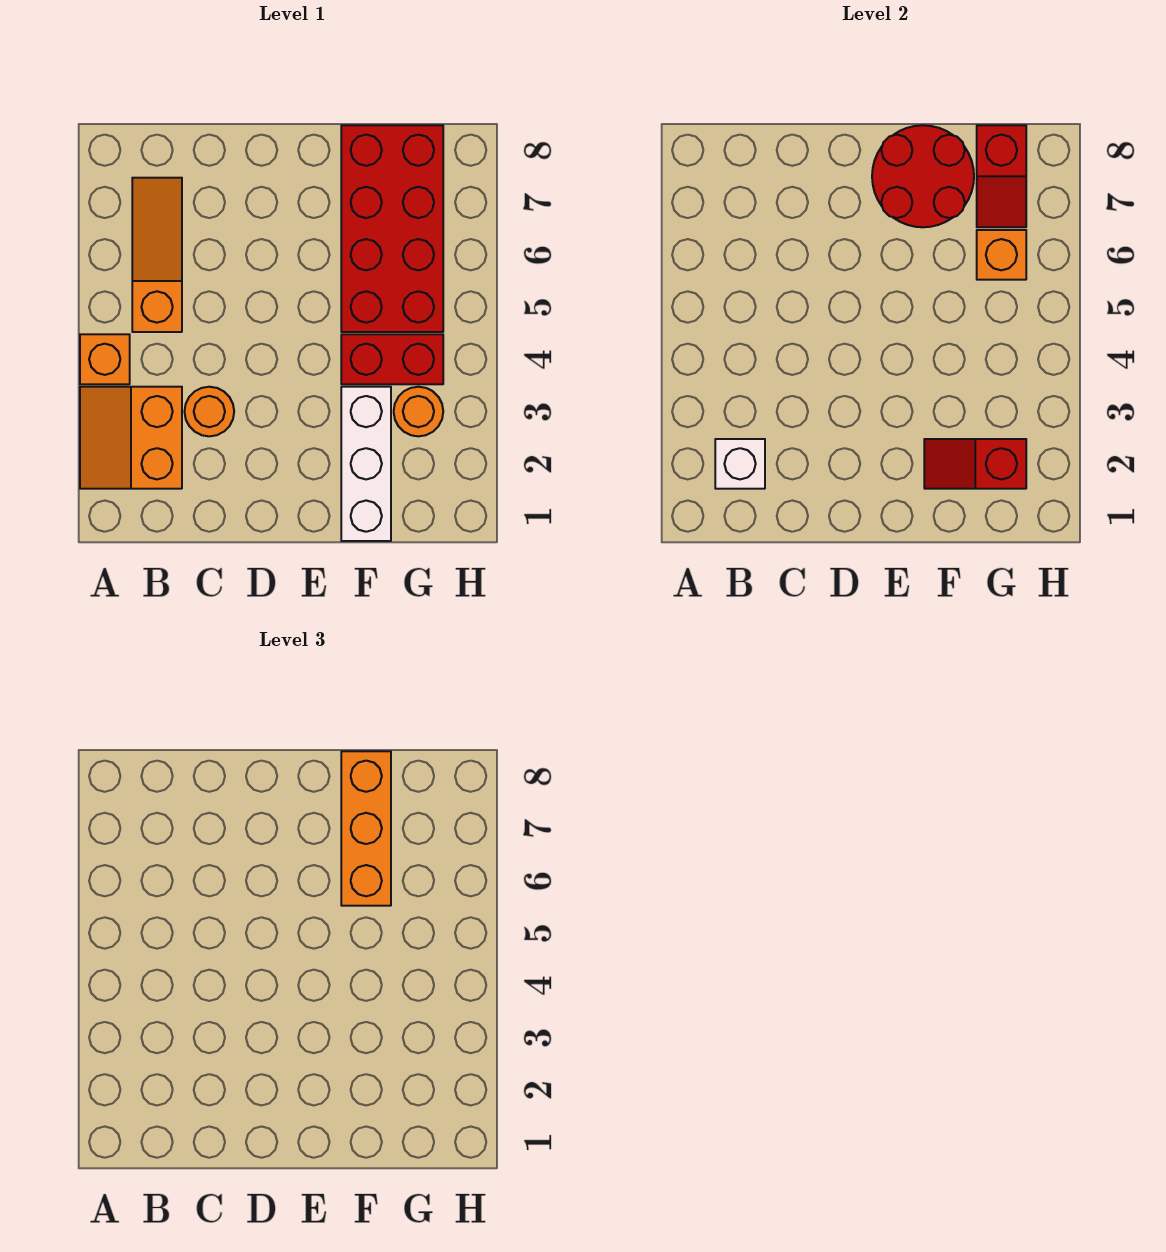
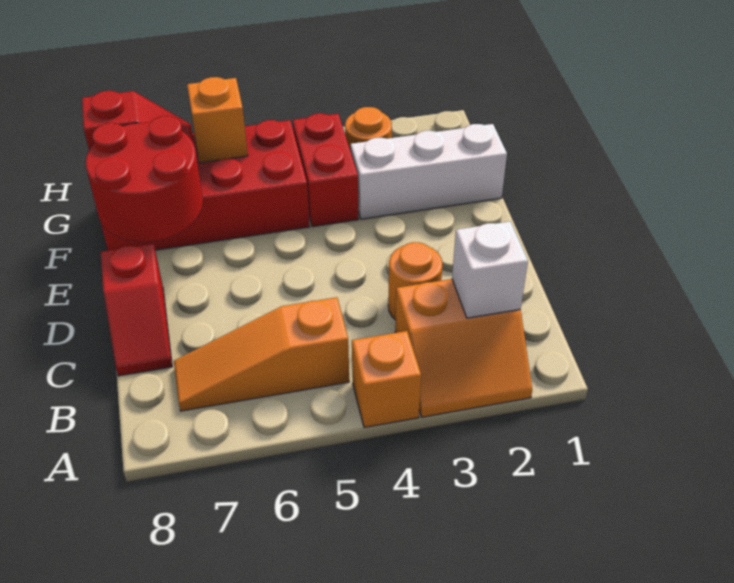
red 1x2 slope [924,439,1026,489] -> red 1x2 slope moved to [101,244,172,376]
orange 1x3 brick [341,751,391,906] -> none

